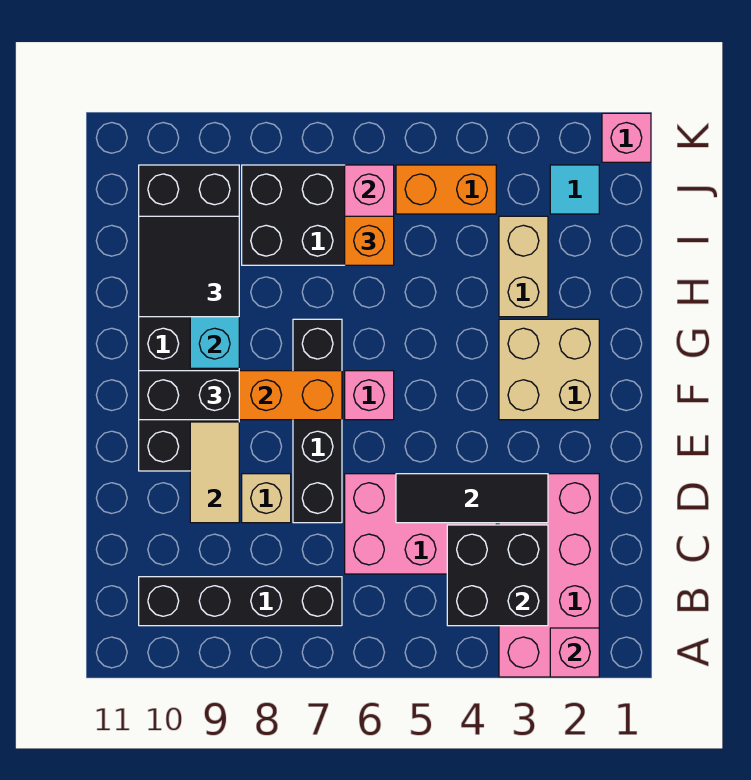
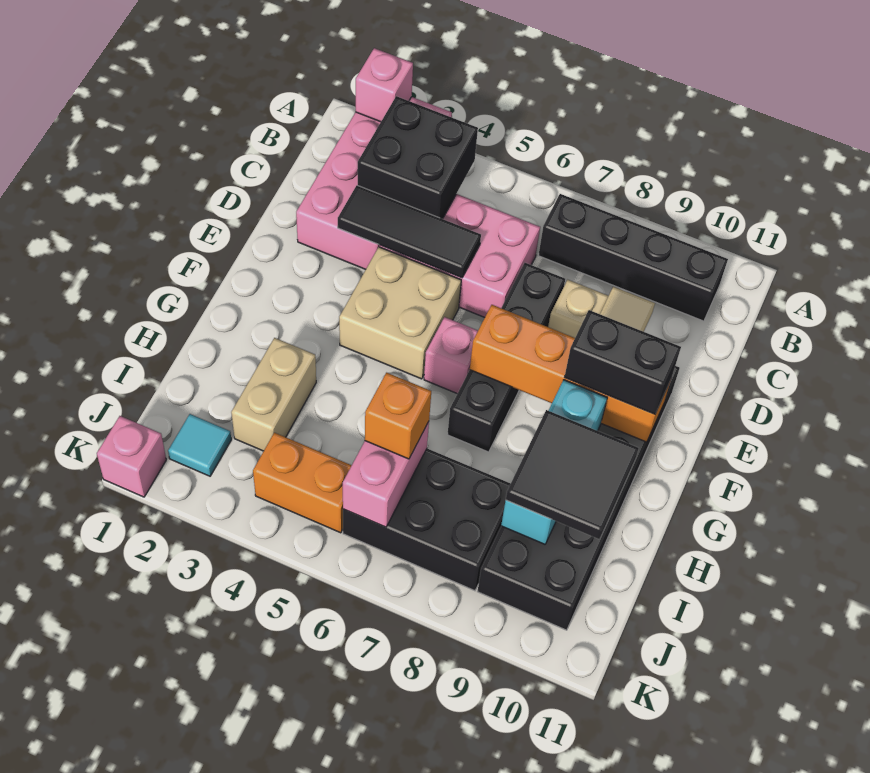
tan 2x2 brick [499,319,599,420] -> tan 2x2 brick moved to [339,247,461,379]

